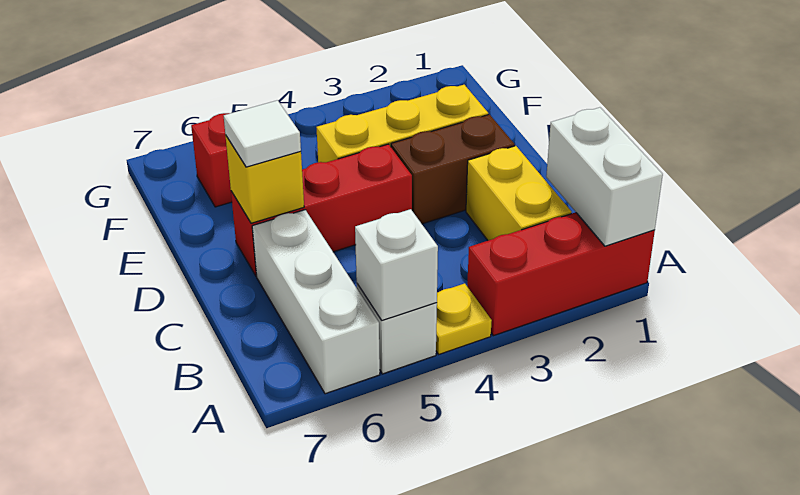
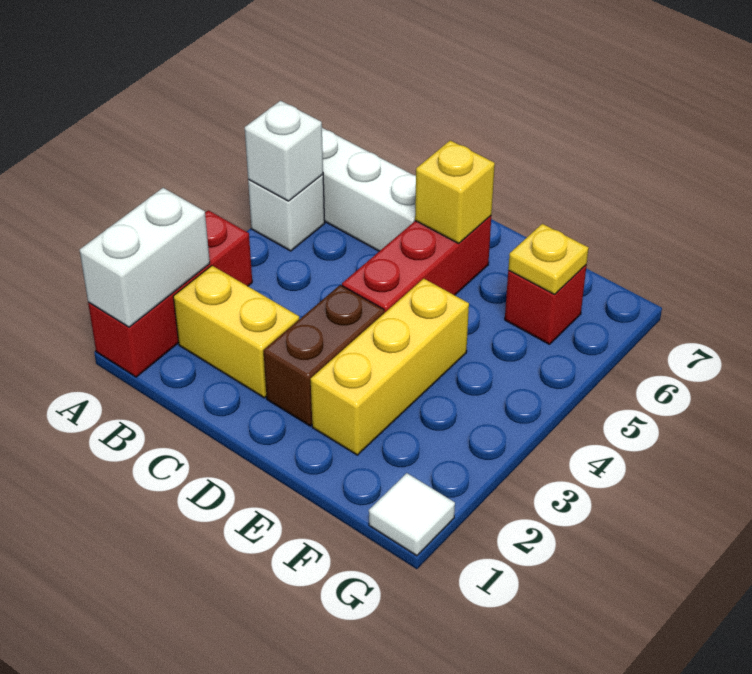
white 1x2 brick [546,107,663,246] -> white 1x2 brick turned to [80,188,210,327]
yellow 1x1 plate [436,283,492,354] -> yellow 1x1 plate moved to [508,224,588,294]
white 1x1 tile [224,100,301,167] -> white 1x1 tile moved to [369,473,455,556]

